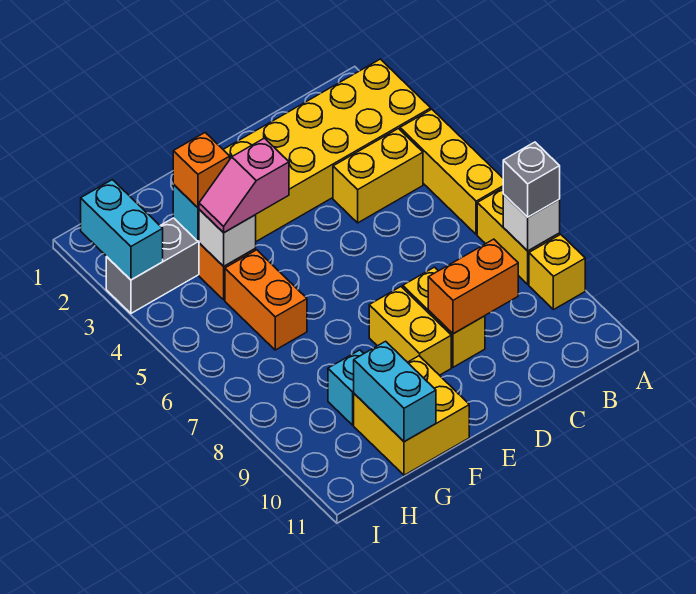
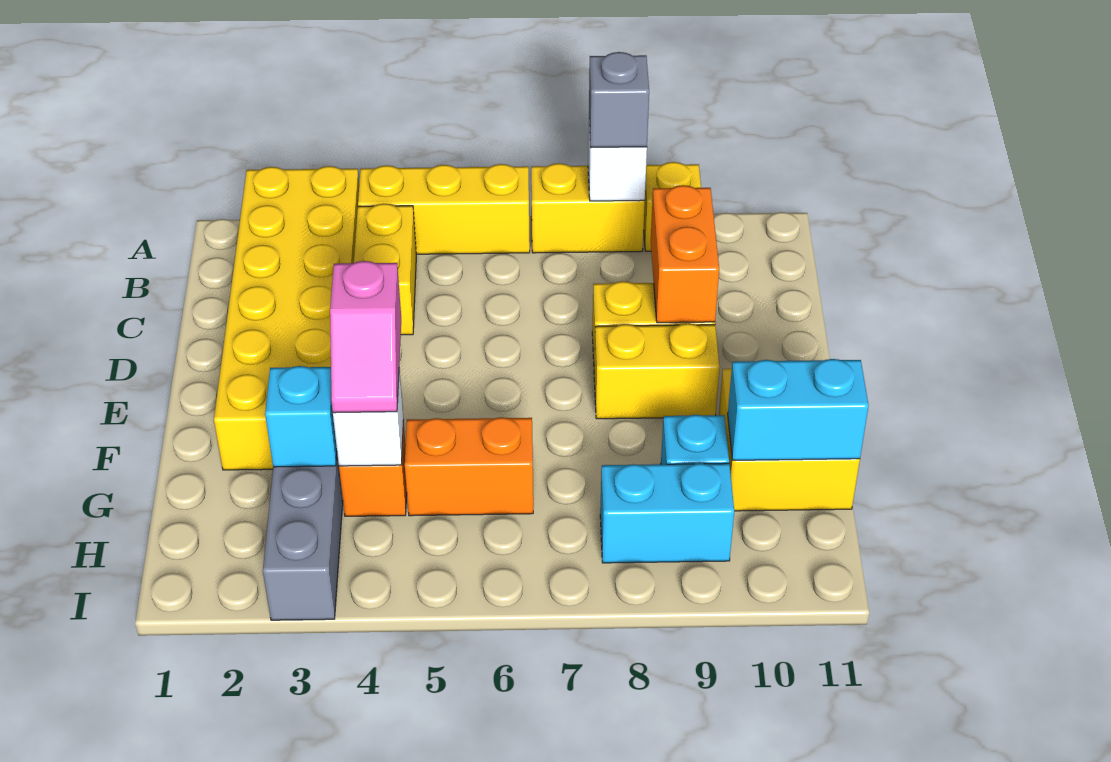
orange 1x1 brick [173,133,230,208] -> none
cyan 1x2 brick [81,180,163,280] -> cyan 1x2 brick moved to [600,463,734,563]

